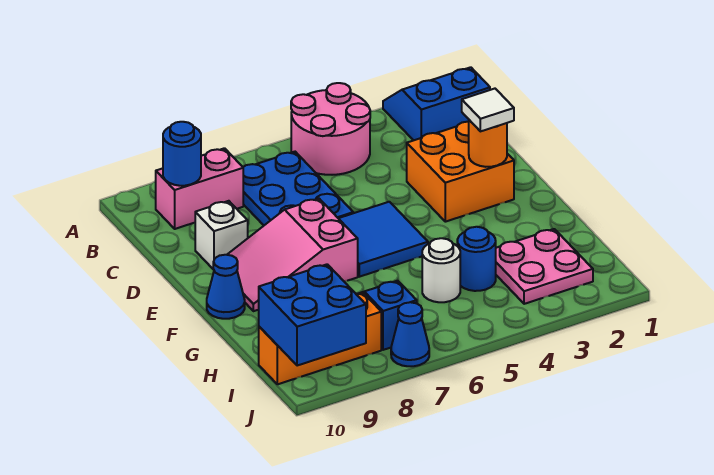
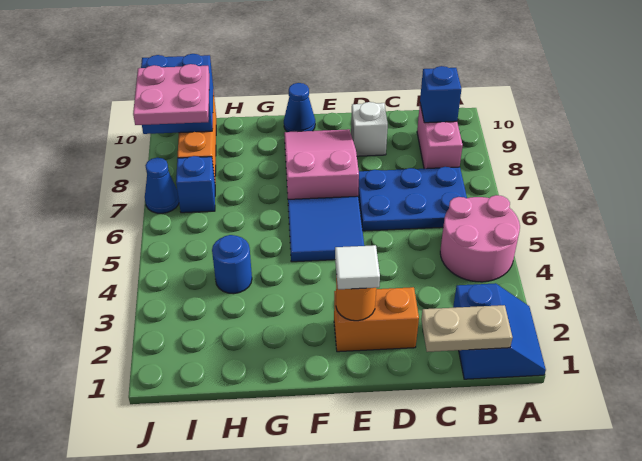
none -> tan 1x2 plate [421,305,513,352]
blue 1x1 round brick [163,122,201,186] -> blue 1x1 brick [420,66,461,123]
orange 2x2 brick [407,122,514,222] -> orange 1x2 brick [334,287,419,352]
pink 2x2 plate [496,229,593,304] -> pink 2x2 plate moved to [133,64,209,125]
white 1x1 round brick [422,238,460,302] -> none

